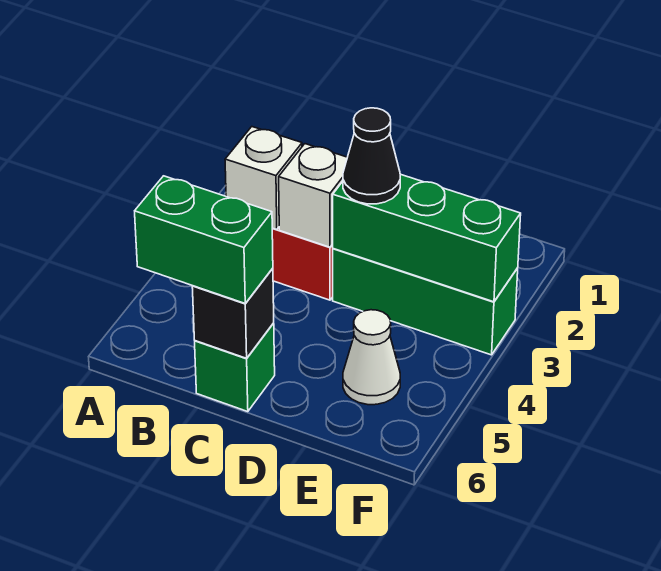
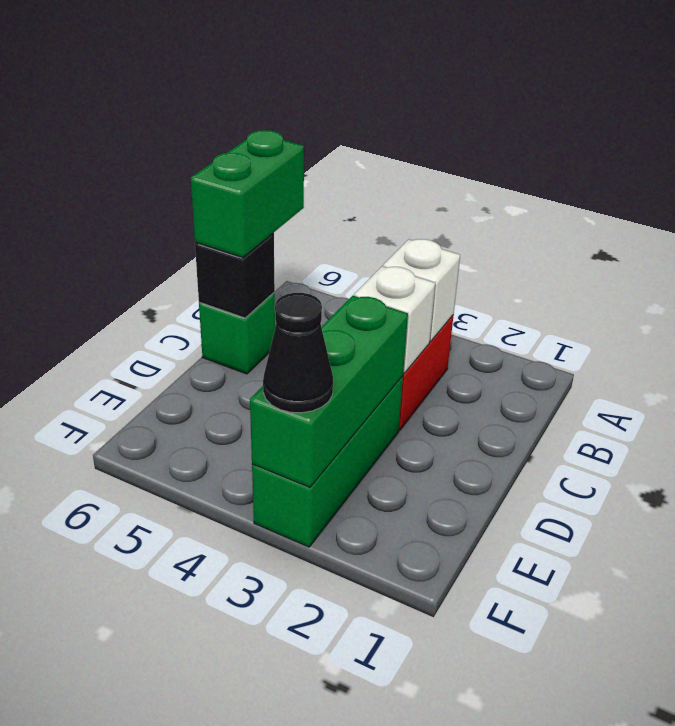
black 1x1 cone [343,108,400,204] -> black 1x1 cone moved to [263,293,333,413]
white 1x1 cone [343,310,400,405] -> none

